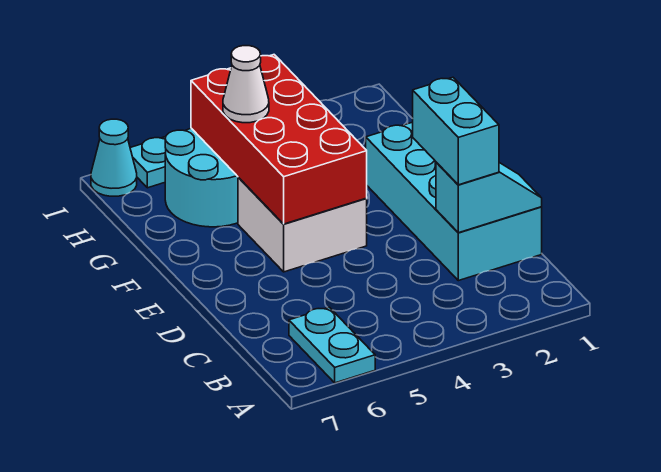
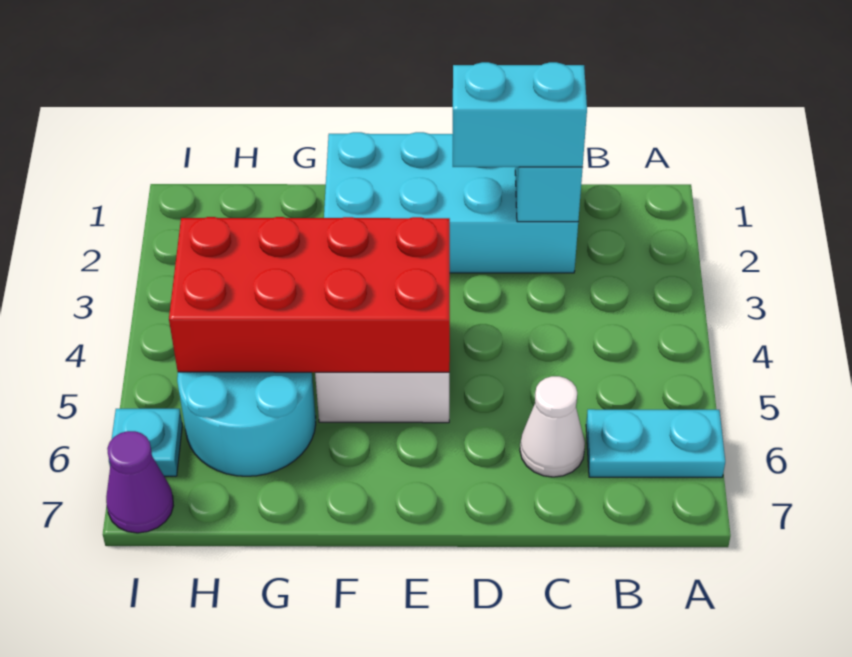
white 1x1 cone [223,46,269,123] -> white 1x1 cone moved to [520,376,585,477]
cyan 1x1 cone [91,119,137,196] -> purple 1x1 cone [106,431,174,533]

